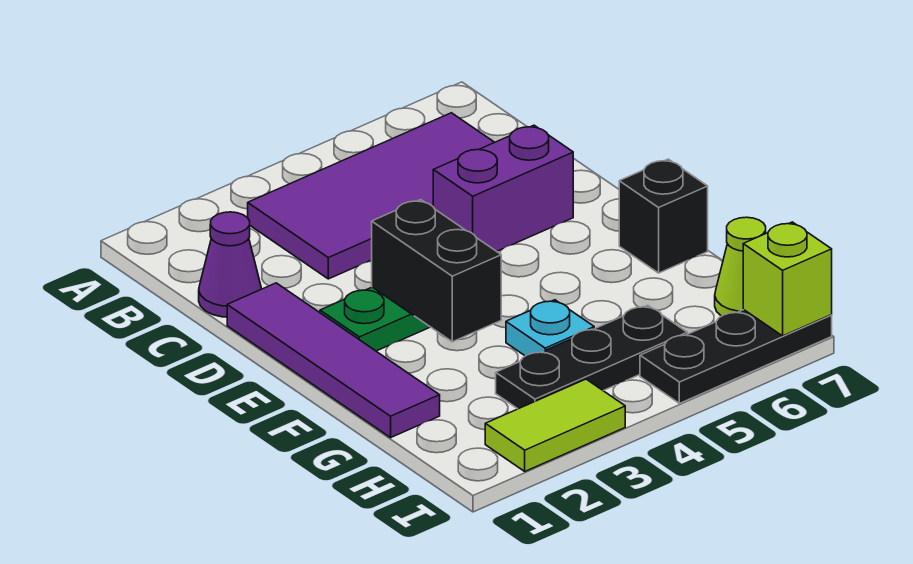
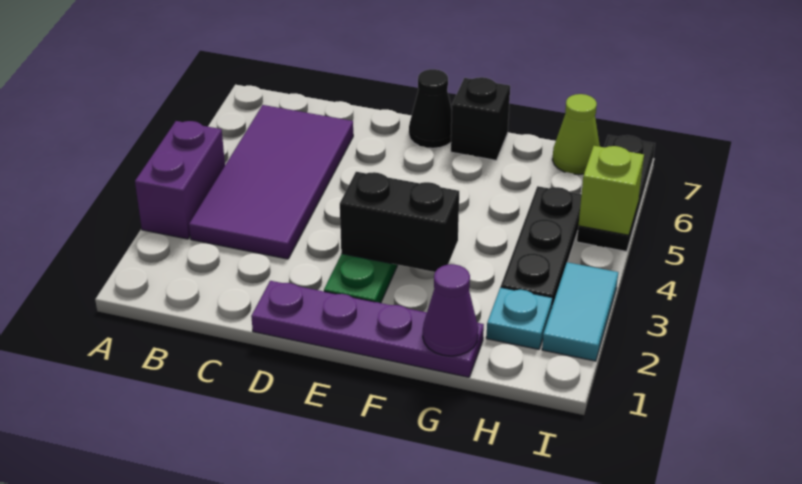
purple 1x1 cone [199,212,261,317] -> purple 1x1 cone moved to [423,264,478,356]
purple 1x4 tile [227,283,440,438] -> purple 1x4 plate [251,281,484,377]
purple 1x2 brick [433,125,573,251] -> purple 1x2 brick moved to [135,121,225,239]
none -> black 1x1 cone [409,69,452,148]
cyan 1x1 plate [506,300,594,356] -> cyan 1x1 plate moved to [486,287,552,349]
lime 1x2 tile [485,379,625,471] -> cyan 1x2 tile [542,262,618,361]
lime 1x1 brick [743,222,832,336] -> lime 1x1 brick moved to [578,146,644,235]

